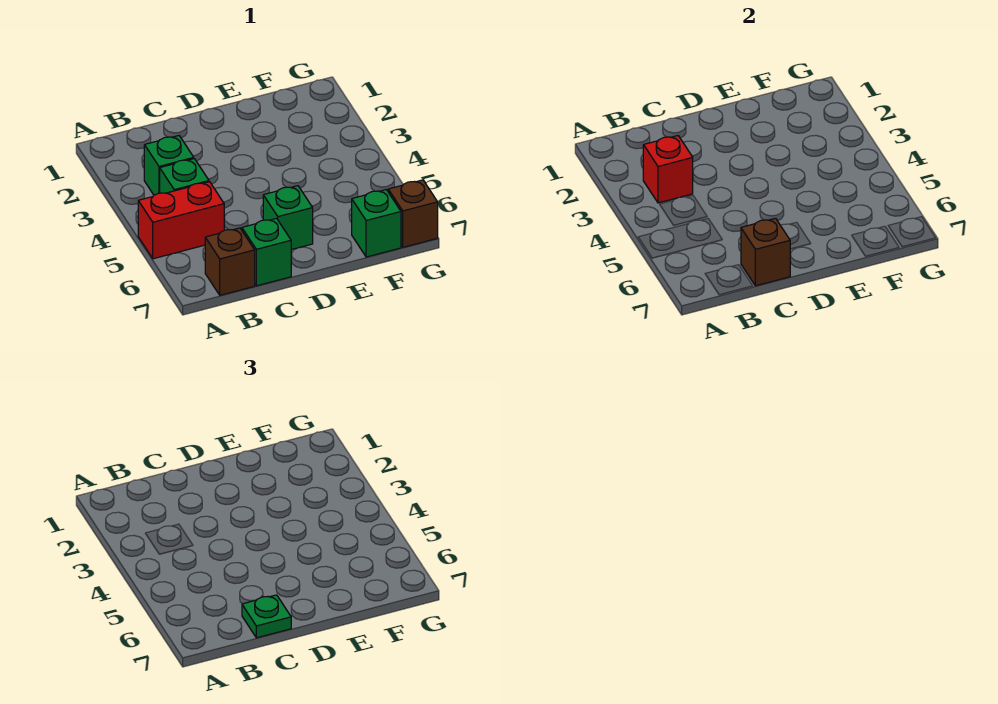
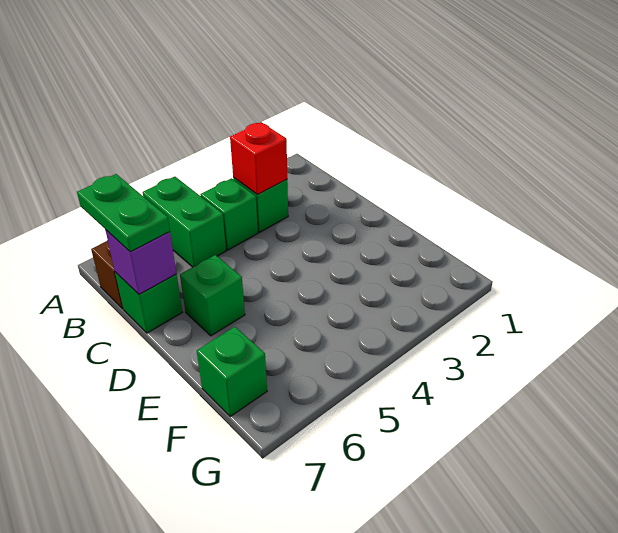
red 1x2 brick [138,182,224,259] -> green 1x2 brick [143,177,226,267]
brown 1x1 brick [741,218,790,286] -> purple 1x1 brick [105,230,177,294]
green 1x1 plate [242,595,291,638] -> green 1x2 plate [77,174,170,252]
brown 1x1 brick [388,180,438,247] -> none

